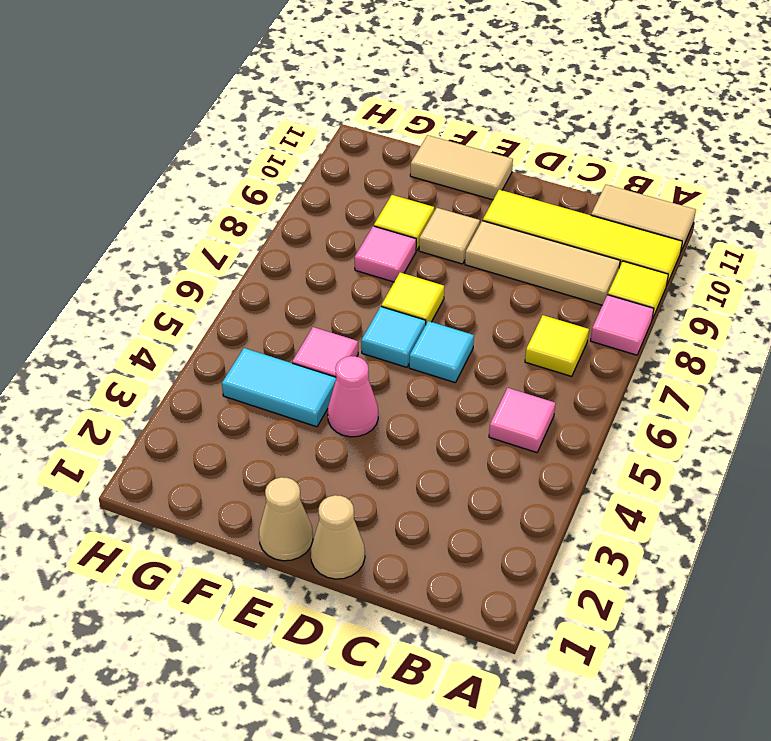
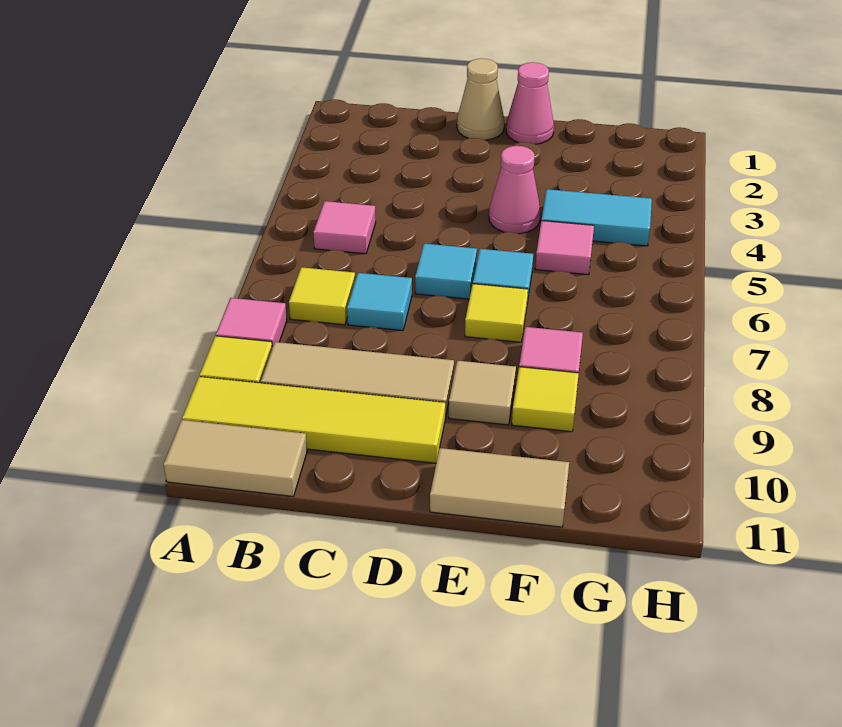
none -> cyan 1x1 tile [347,273,412,331]
tan 1x1 cone [259,477,313,561] -> pink 1x1 cone [506,62,554,144]

